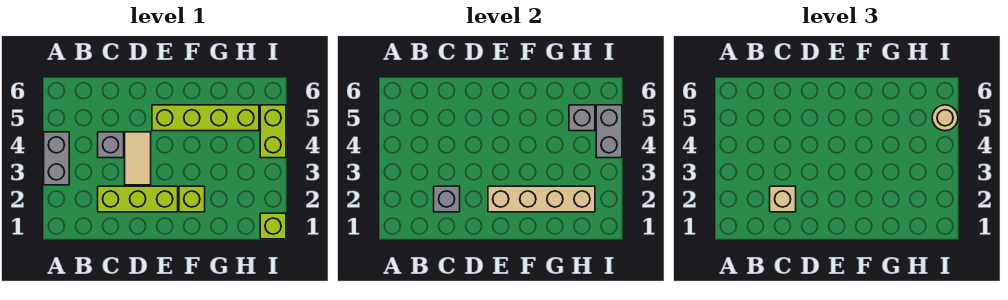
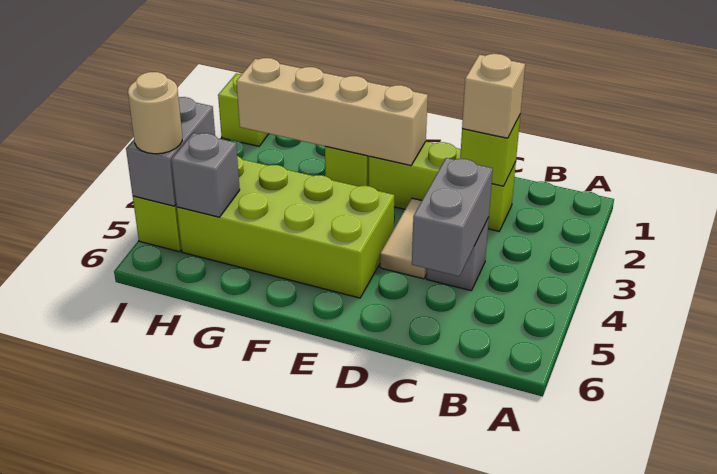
grey 1x2 brick [44,132,69,185] -> grey 1x2 brick moved to [412,158,493,276]
grey 1x1 brick [434,186,460,212] -> lime 1x1 brick [460,115,520,186]
lime 1x4 brick [152,105,259,131] -> lime 2x4 brick [177,156,394,298]

